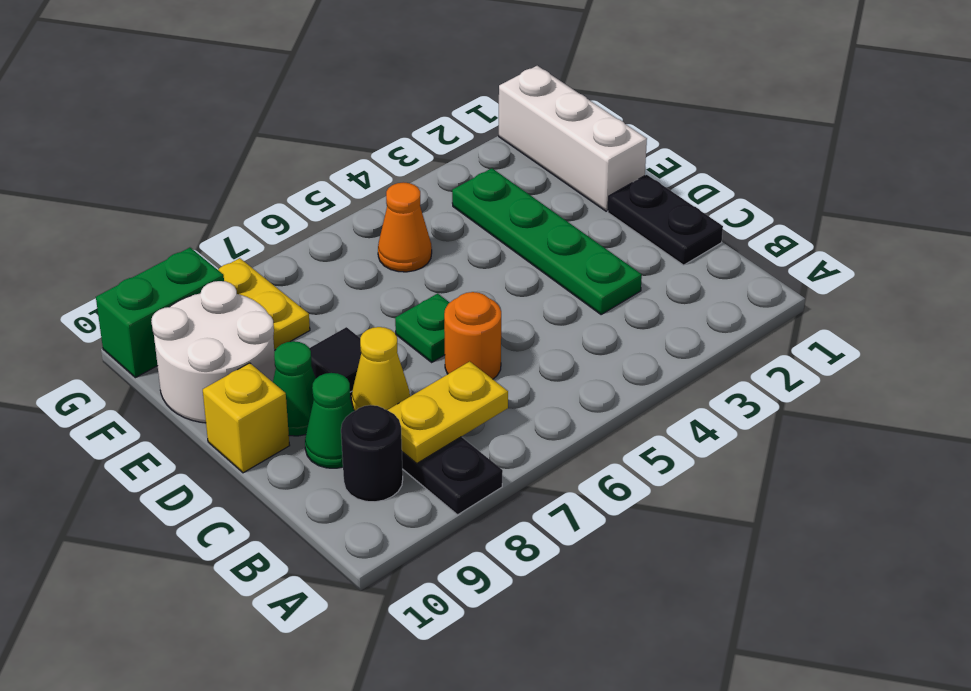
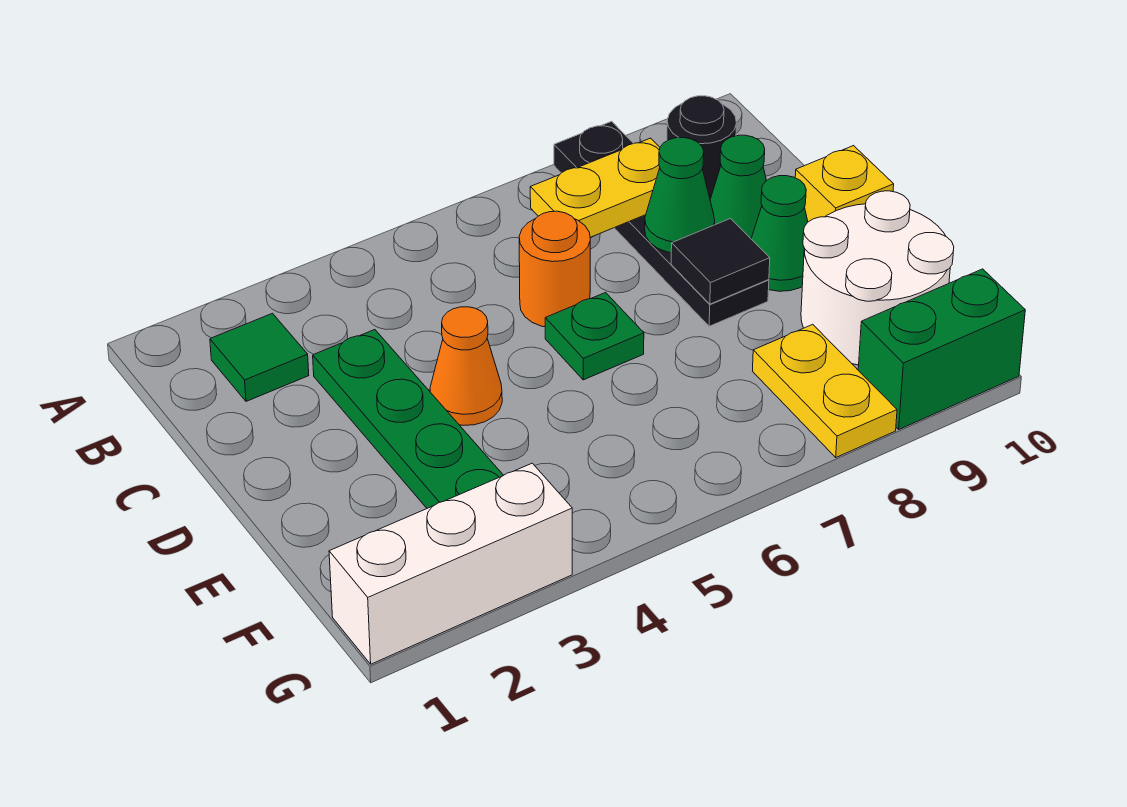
none -> green 1x1 tile [210,313,309,401]
black 1x2 plate [608,175,723,265] -> none
yellow 1x1 cone [352,327,410,411] -> green 1x1 cone [645,138,715,253]
white 1x3 brick [499,66,647,211] -> white 1x3 brick turned to [329,463,572,664]
orange 1x1 cone [378,182,432,272] -> orange 1x1 cone moved to [430,307,502,425]

